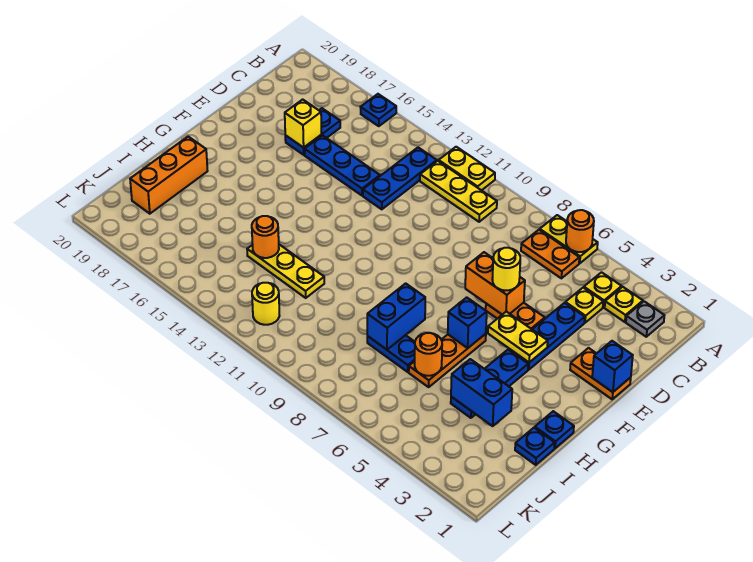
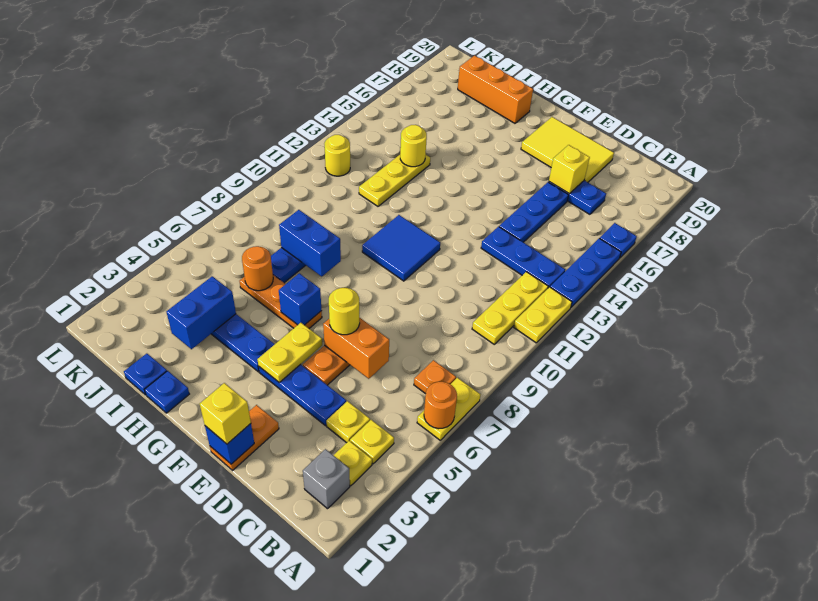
none -> blue 1x3 plate [550,238,621,307]
grey 1x1 plate [626,301,664,337] -> grey 1x1 brick [303,449,350,509]
orange 1x2 plate [521,230,579,278] -> orange 1x1 plate [414,360,456,394]
none -> yellow 2x3 tile [521,117,614,182]
none -> yellow 1x1 brick [200,383,251,444]
orange 1x2 brick [465,252,525,315] -> orange 1x2 brick turned to [323,317,389,379]
none -> blue 2x2 tile [362,215,440,281]
orange 1x1 round brick [252,216,279,258] -> yellow 1x1 round brick [400,125,427,167]

